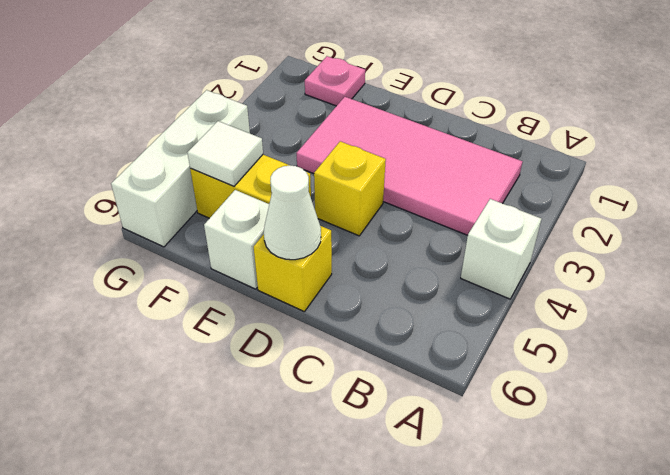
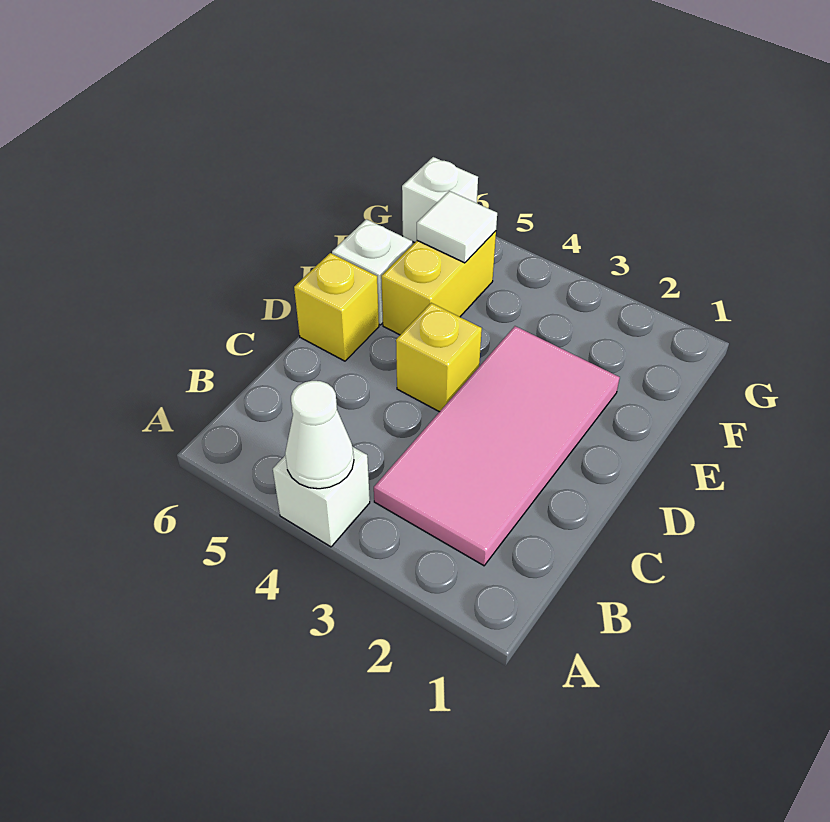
white 1x1 cone [264,166,321,260] -> white 1x1 cone moved to [285,381,354,489]
pink 1x1 plate [305,56,365,106] -> none
white 1x3 brick [111,90,250,247] -> white 1x1 brick [402,157,478,242]

